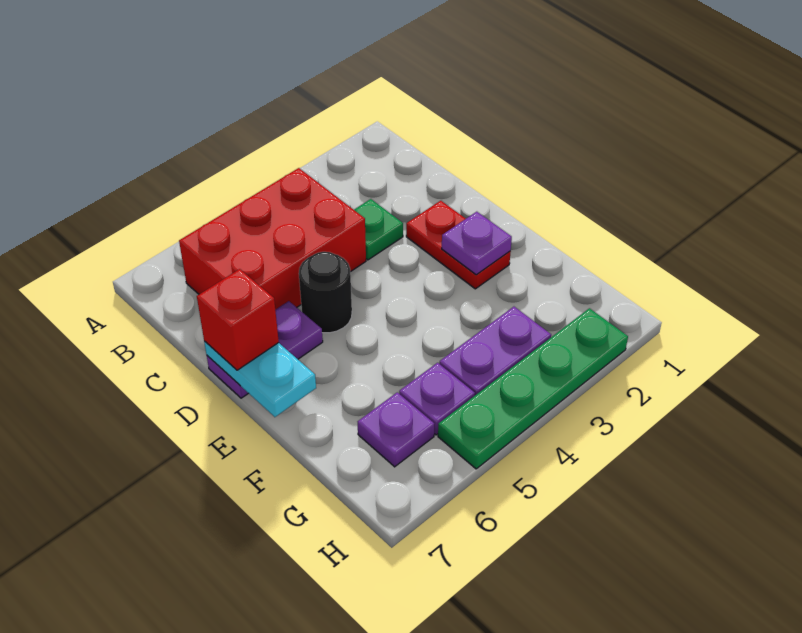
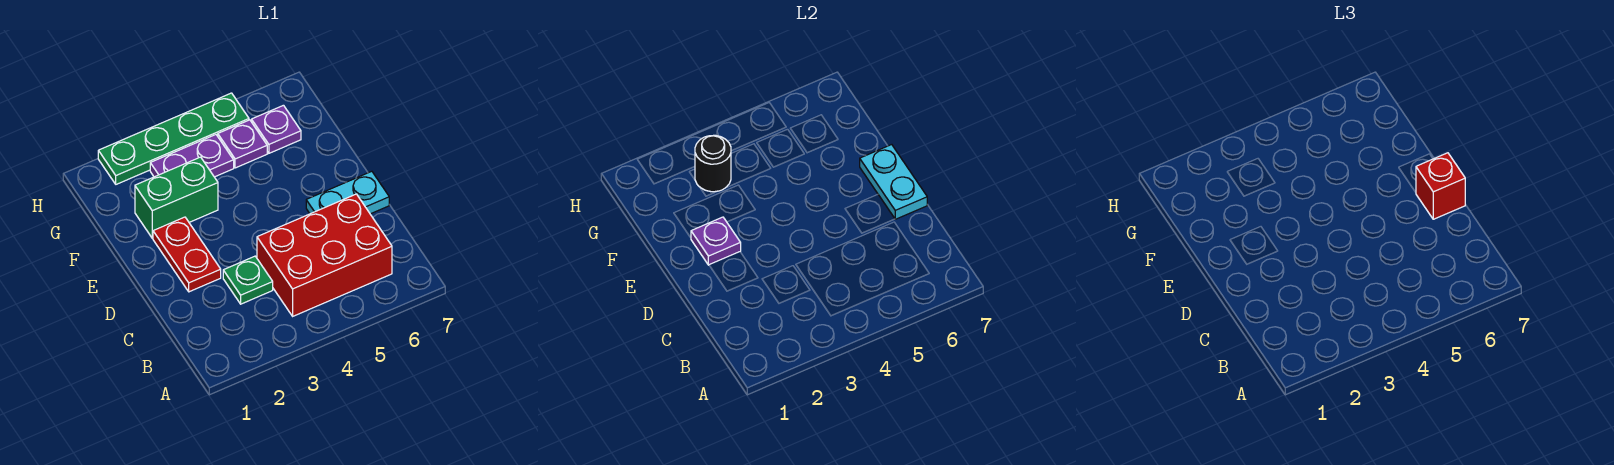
black 1x1 round brick [299,252,352,333] -> black 1x1 round brick moved to [695,135,731,192]
purple 1x2 plate [207,301,323,398] -> cyan 1x2 plate [306,171,389,214]
none -> green 1x2 brick [135,157,218,238]

